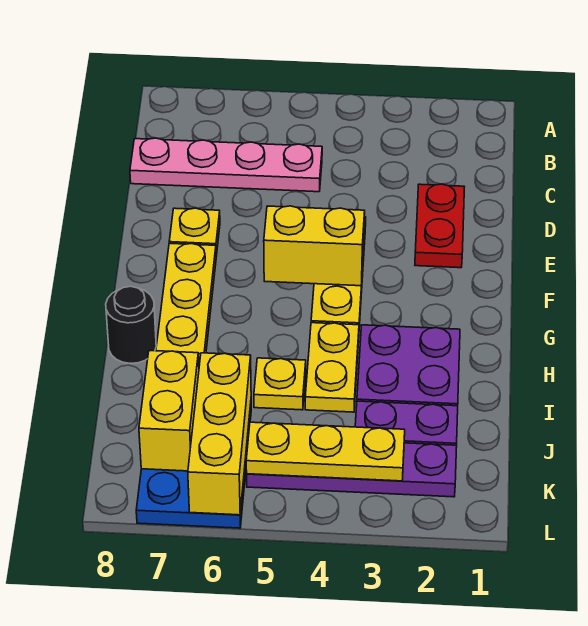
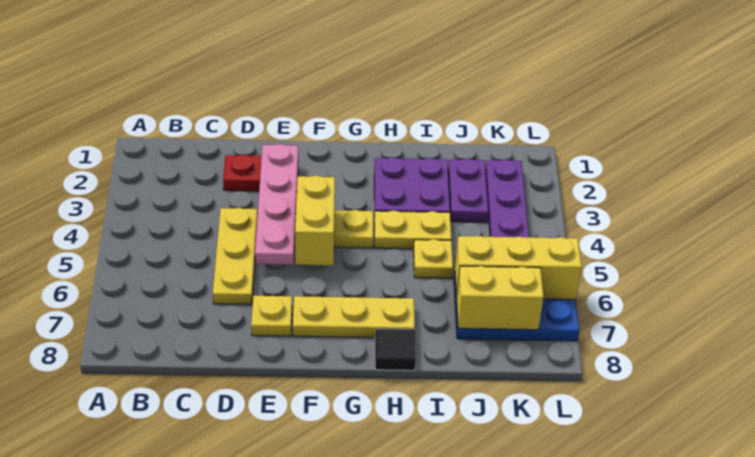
pink 1x4 plate [130,138,322,192] -> pink 1x4 plate moved to [255,144,298,265]
black 1x1 round brick [106,286,156,363] -> black 1x1 tile [375,329,416,370]
yellow 1x3 plate [246,422,405,481] -> yellow 1x3 plate moved to [213,208,258,305]

